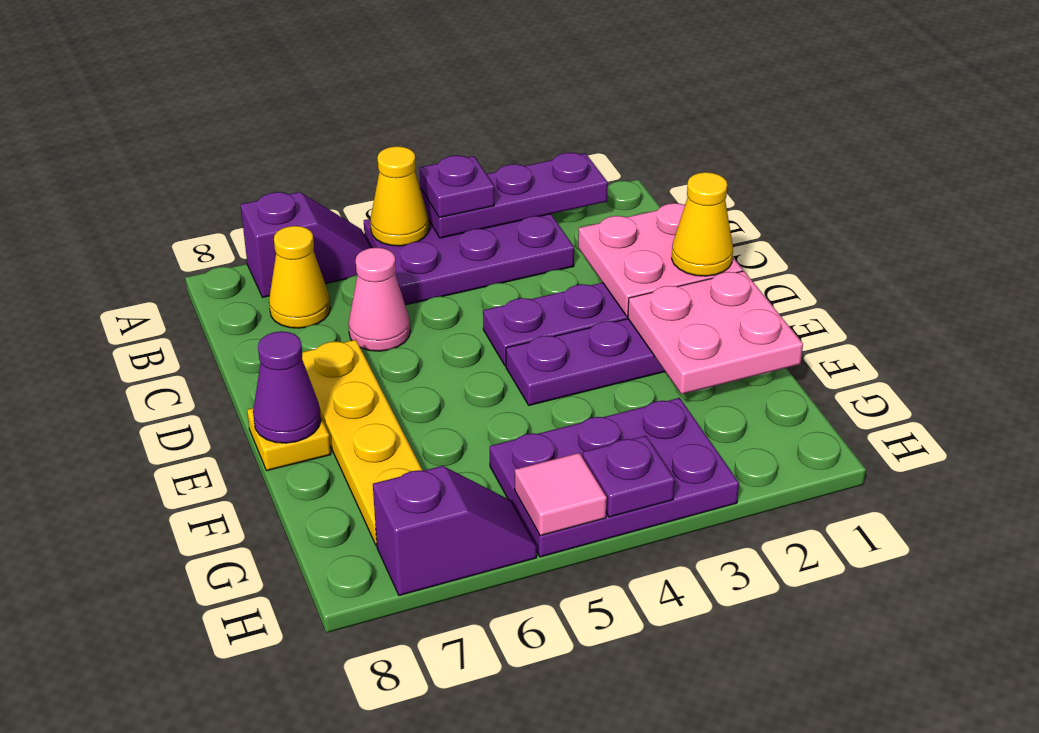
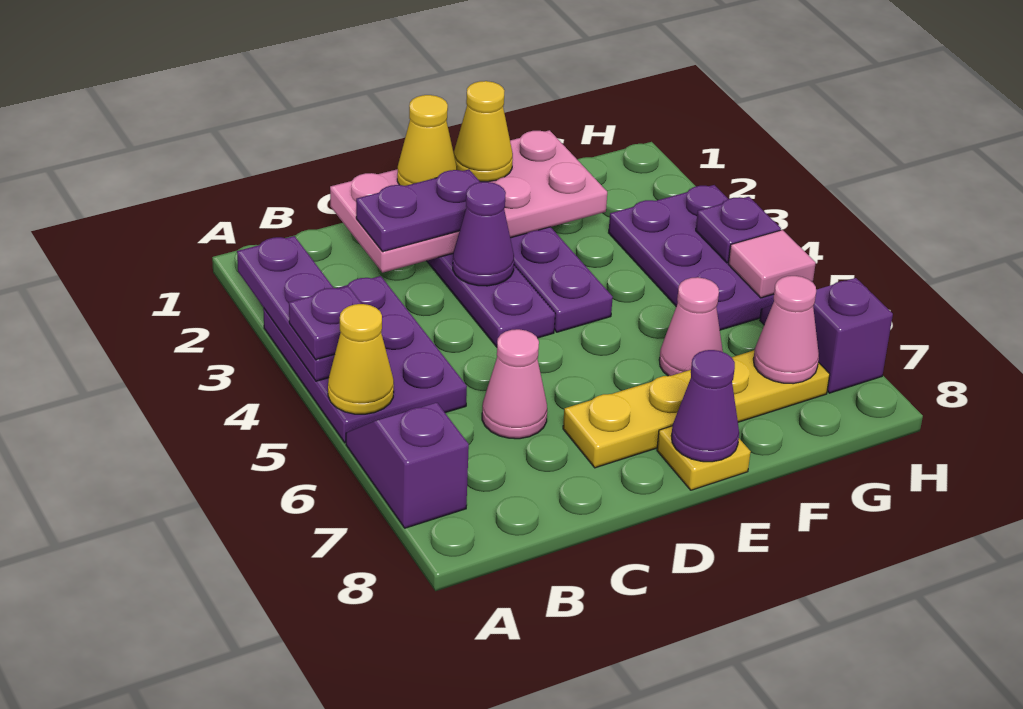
yellow 1x1 cone [269,226,330,328] -> yellow 1x1 cone moved to [454,81,513,182]
none -> purple 1x2 plate [356,169,480,252]
none -> purple 1x1 cone [453,182,514,286]
none -> pink 1x1 cone [659,277,723,376]
none -> pink 1x1 cone [753,276,819,384]

